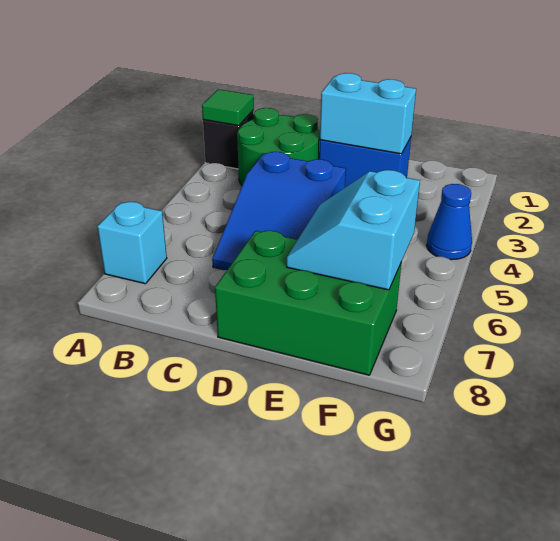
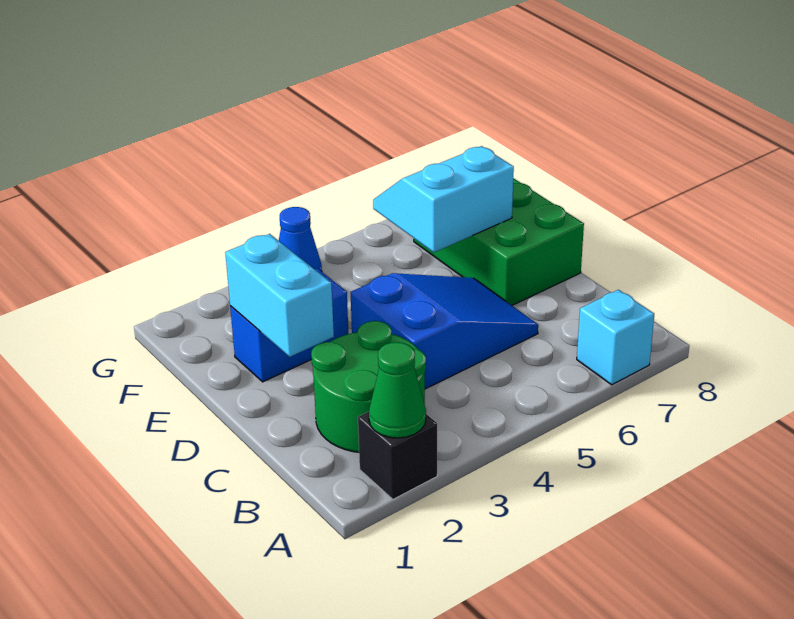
green 1x1 tile [202,89,254,126] -> green 1x1 cone [369,342,426,438]
blue 1x2 brick [319,137,411,187] -> blue 1x2 brick turned to [230,269,348,382]
cyan 2x2 slope [286,170,420,290] -> cyan 2x2 slope turned to [373,146,514,252]

